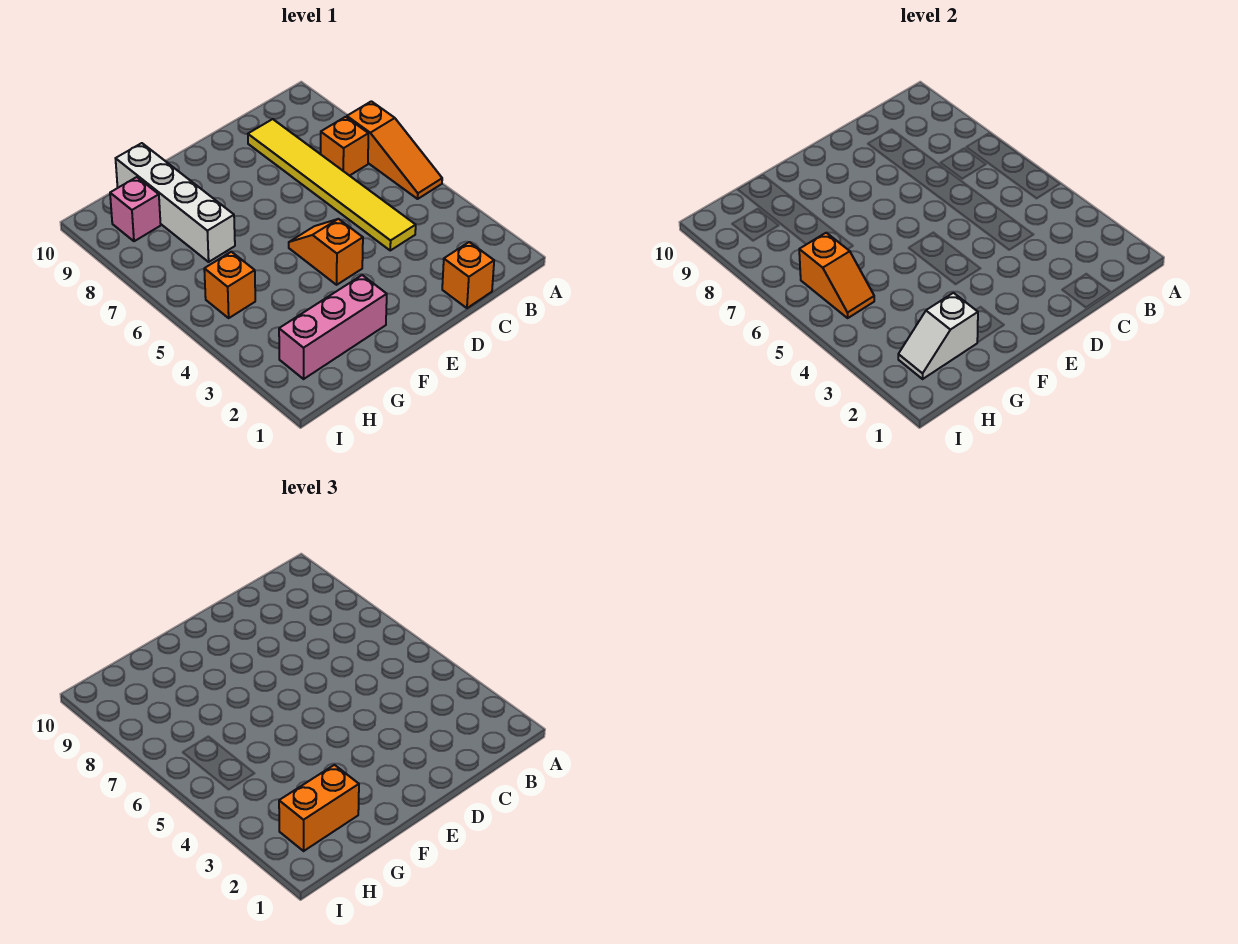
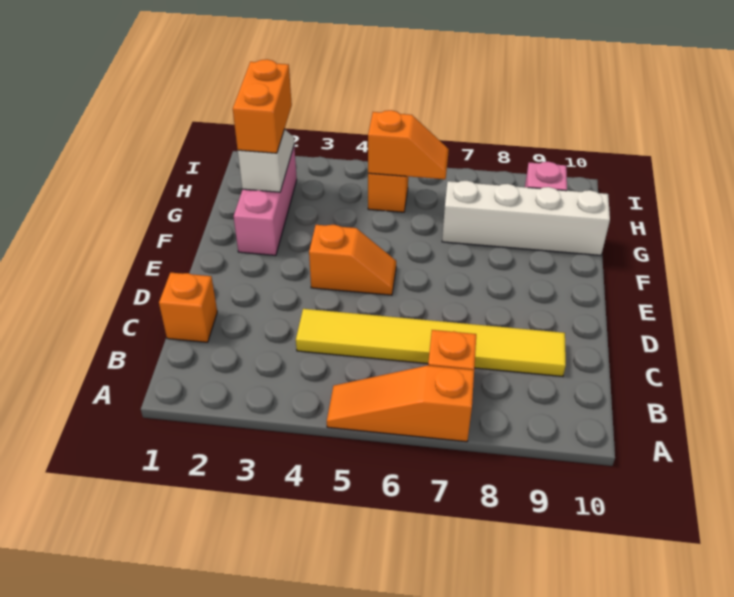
orange 1x2 slope [799,233,874,318] -> orange 1x2 slope turned to [368,110,449,179]

